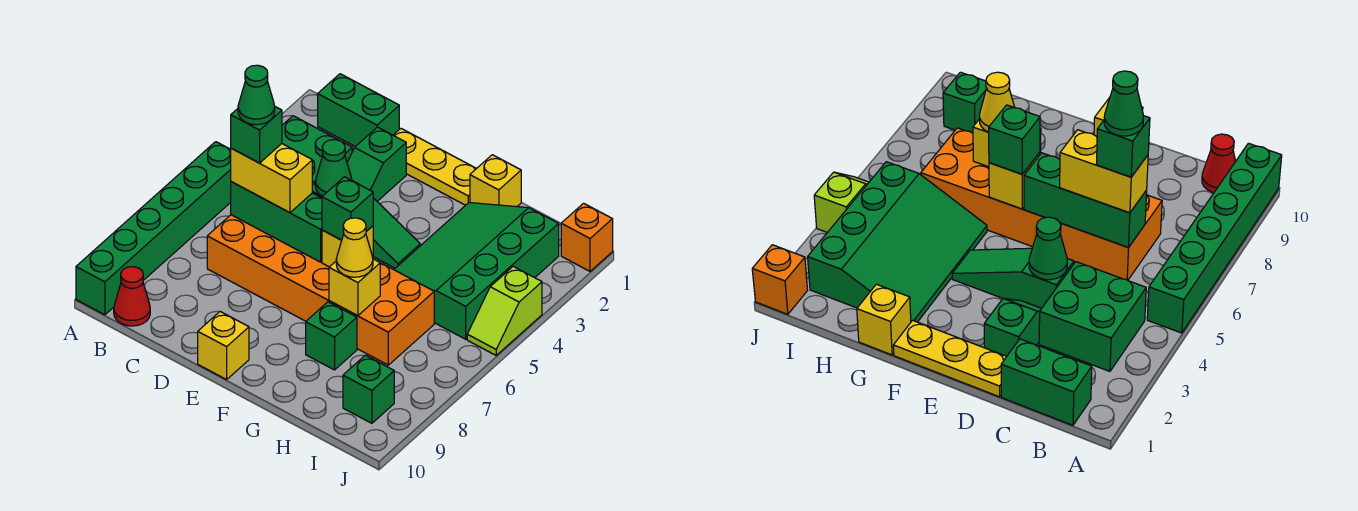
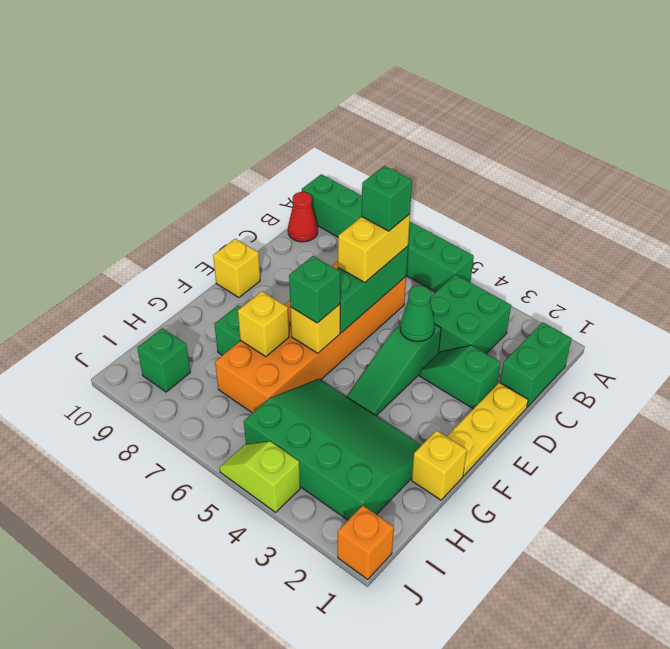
green 1x1 cone [238,65,275,125] -> none
yellow 1x1 cone [336,218,373,277] -> none

